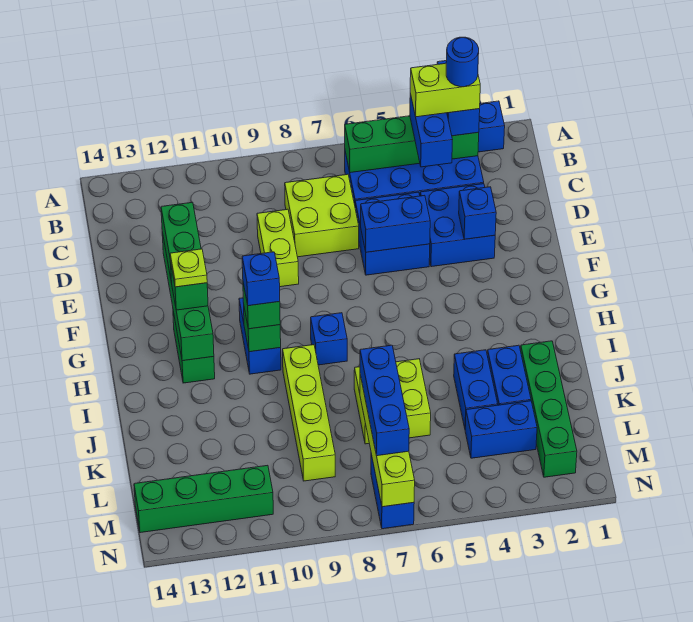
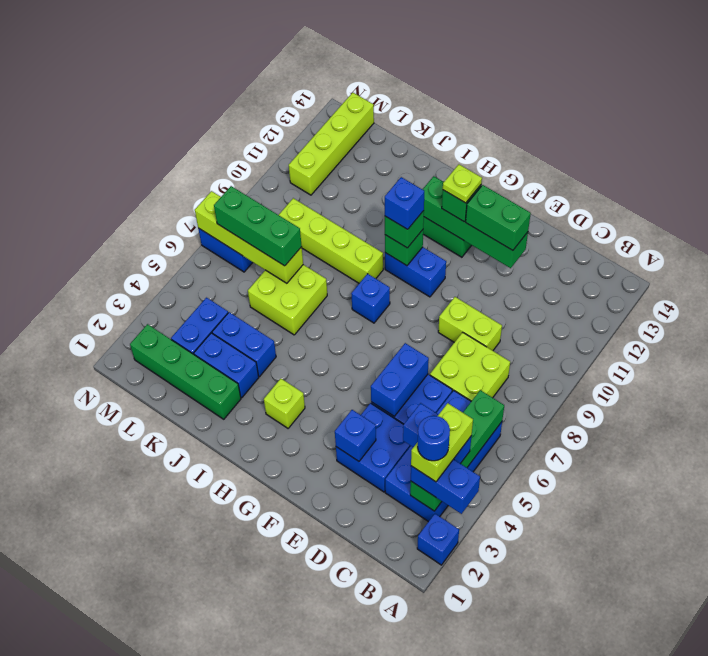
none -> lime 1x1 brick [264,379,305,428]
blue 1x3 brick [360,345,409,456] -> green 1x3 brick [214,186,302,266]
green 1x4 brick [134,465,273,533] -> lime 1x4 brick [289,93,374,195]

